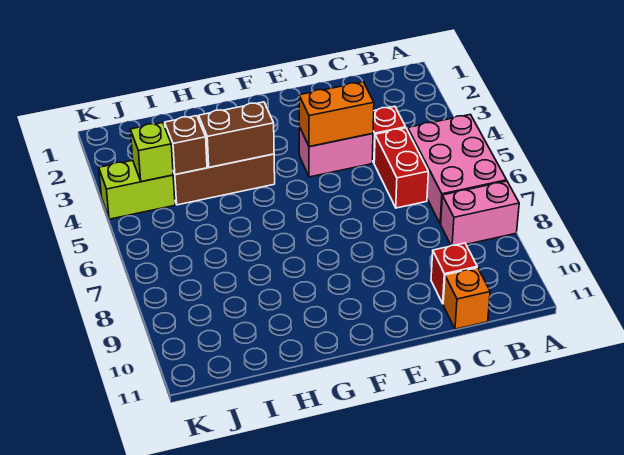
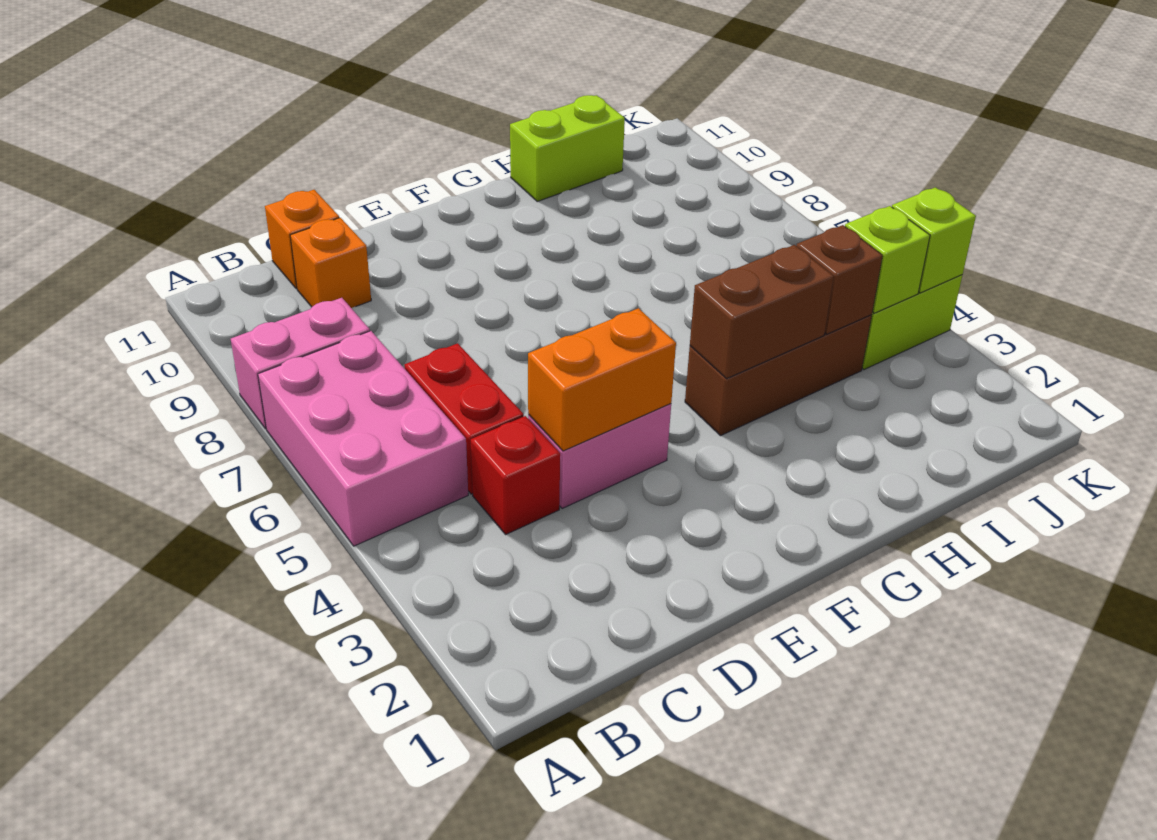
red 1x1 brick [431,243,477,303] -> orange 1x1 brick [290,218,371,308]
none -> lime 1x2 brick [510,95,625,201]
none -> lime 1x1 brick [892,187,976,293]

